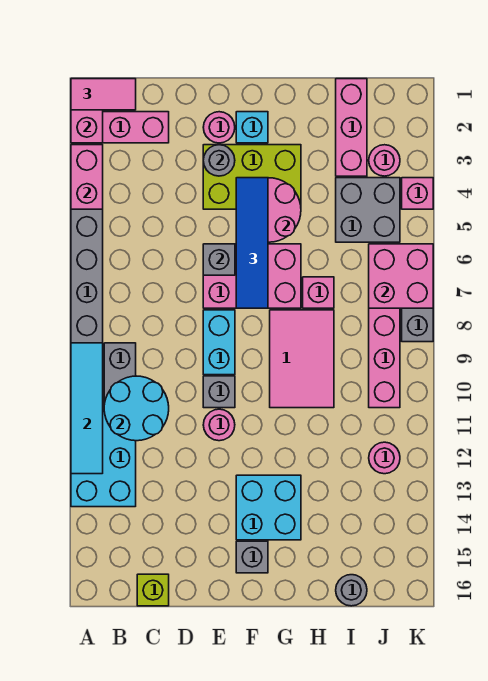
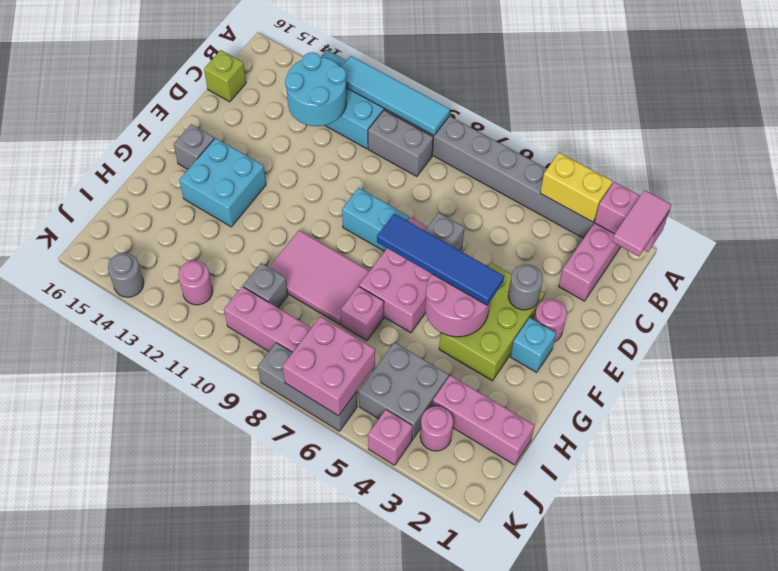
pink 1x2 brick [71,145,103,209] -> yellow 1x2 brick [540,153,613,222]
cyan 2x2 round brick [104,376,169,441] -> cyan 2x2 round brick moved to [285,52,346,126]
grey 1x1 brick [203,376,235,408] -> grey 1x1 brick moved to [243,263,288,308]
pink 1x1 round brick [203,409,235,441] -> none
grey 1x1 round brick [336,575,367,606] -> grey 1x1 round brick moved to [108,253,144,297]

